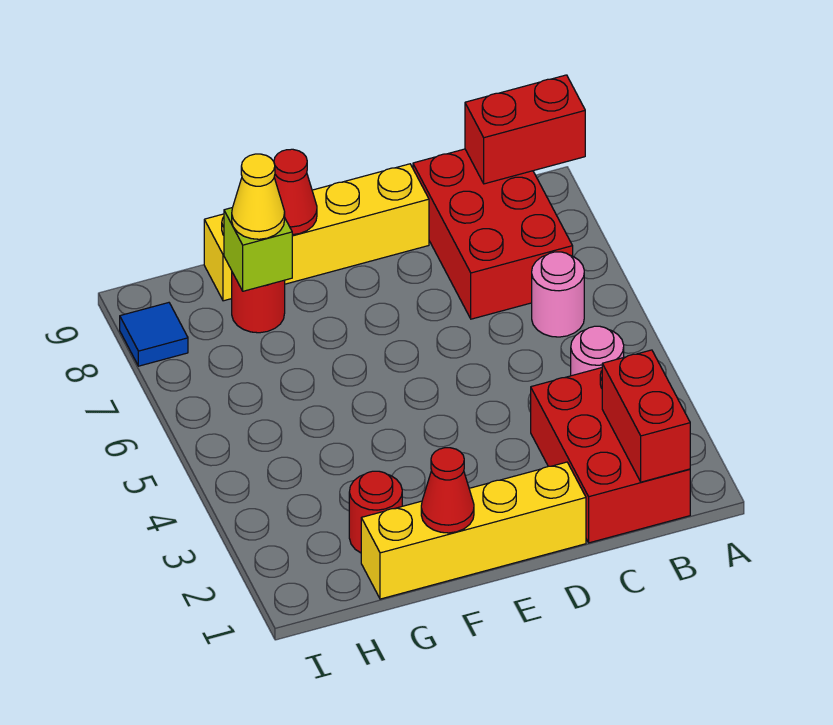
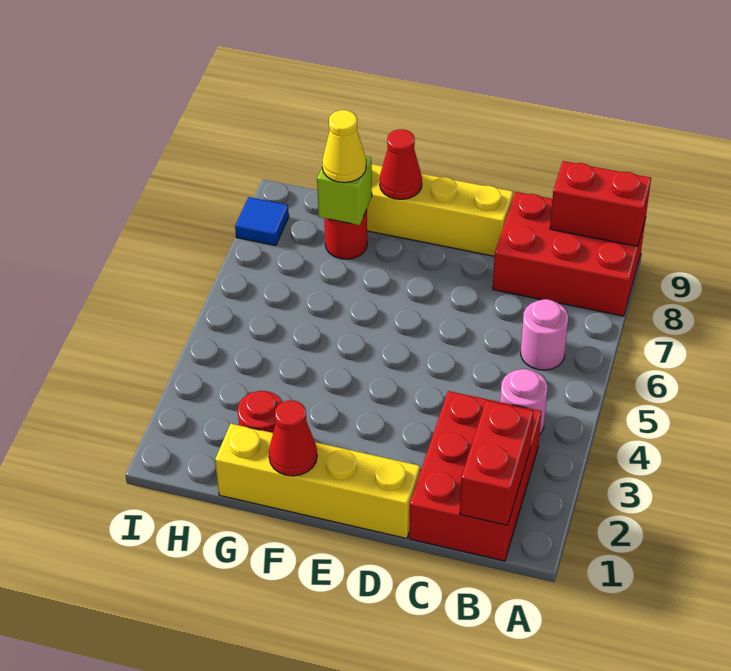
red 2x3 brick [413,149,573,319] -> red 2x3 brick turned to [493,192,645,316]

